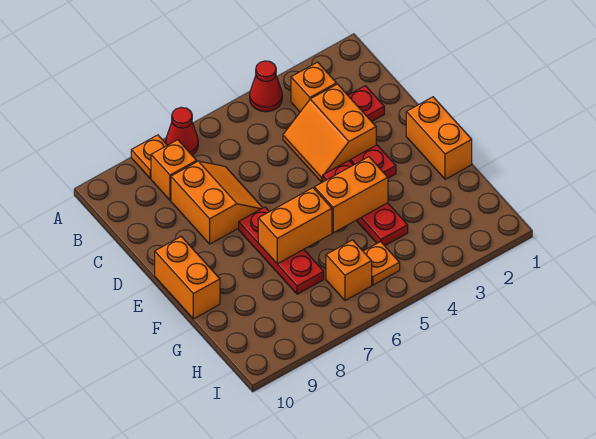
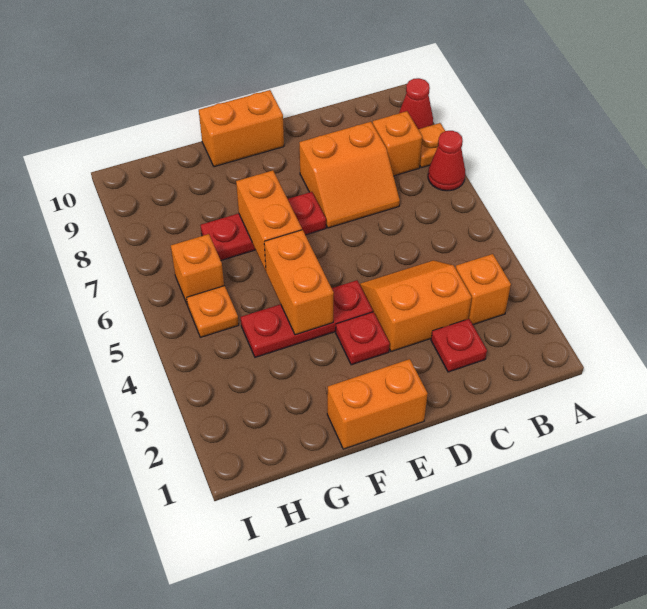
red 1x1 cone [250,61,282,112] -> red 1x1 cone moved to [399,78,433,129]

